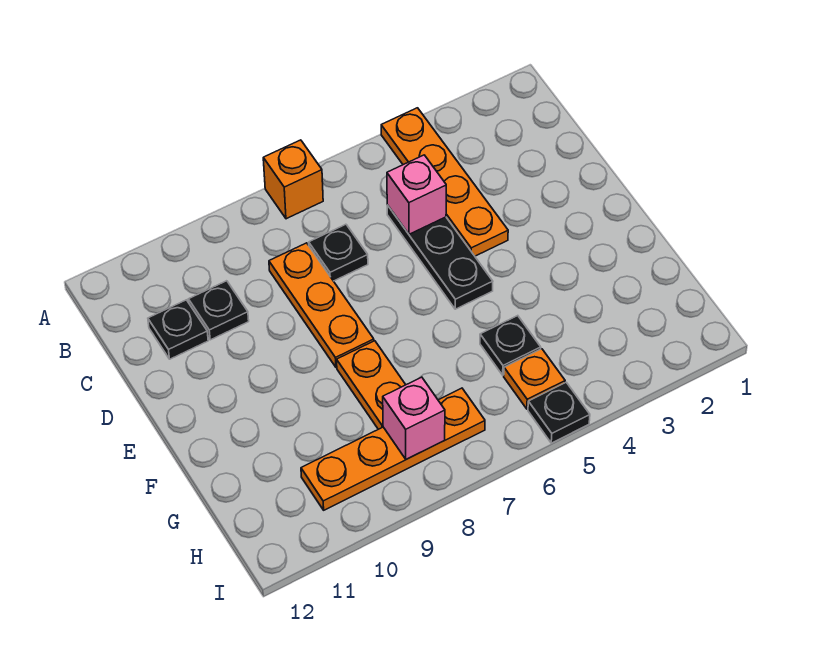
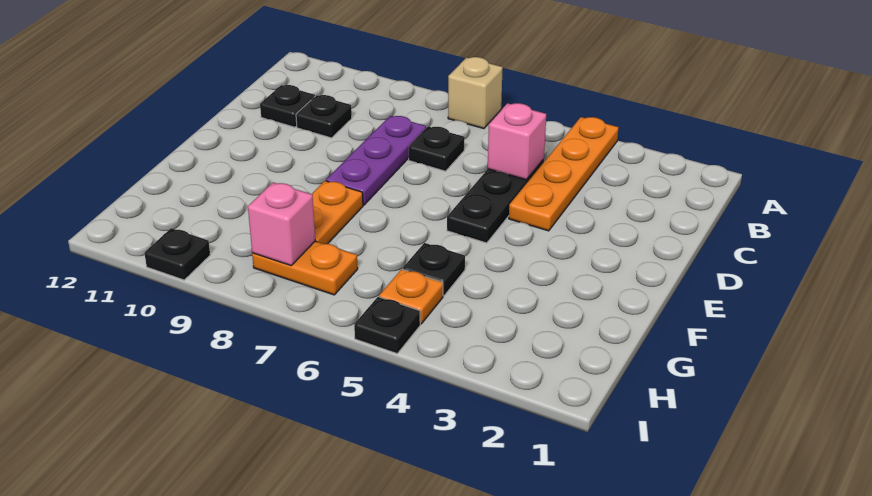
orange 1x1 brick [263,140,323,219] -> tan 1x1 brick [448,57,503,129]
orange 1x3 plate [269,243,374,367] -> purple 1x3 plate [326,116,426,205]
orange 1x4 plate [301,388,485,510] -> orange 1x2 plate [252,241,358,295]
none -> black 1x1 plate [145,228,210,280]

